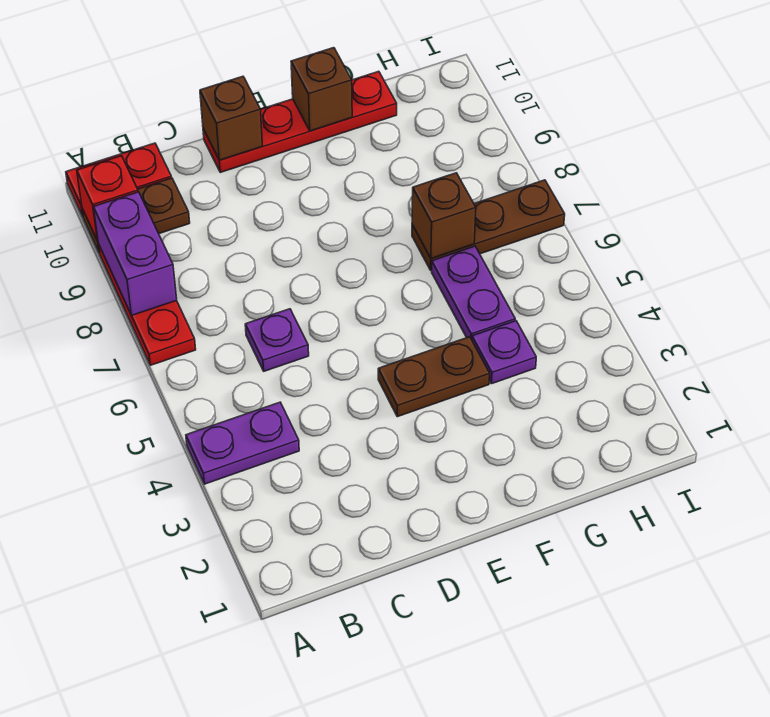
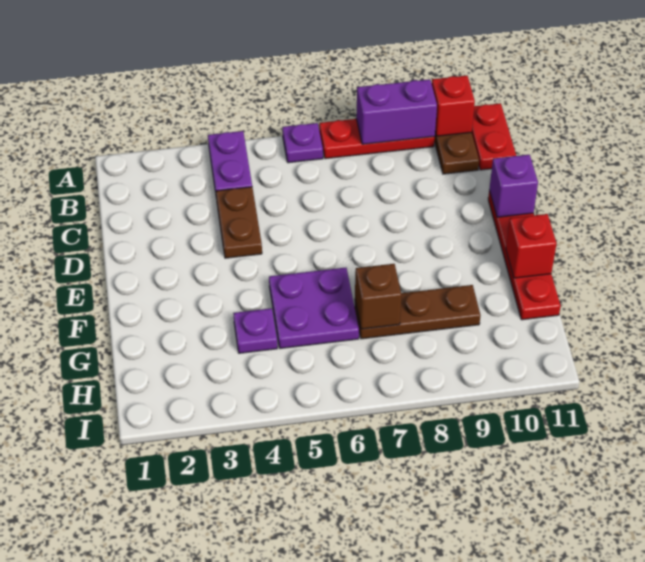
purple 1x1 plate [245,309,309,371] -> purple 1x1 plate moved to [282,123,323,163]
brown 1x1 brick [200,76,262,160] -> purple 1x1 brick [489,155,538,217]
brown 1x2 plate [378,337,490,417] -> brown 1x2 plate moved to [216,187,262,258]
brown 1x1 brick [291,48,352,131] -> red 1x1 brick [506,214,557,278]
purple 1x2 plate [432,246,515,339] -> purple 2x2 plate [269,268,359,348]
brown 1x3 plate [412,180,565,270] -> brown 1x3 plate turned to [355,285,481,339]

